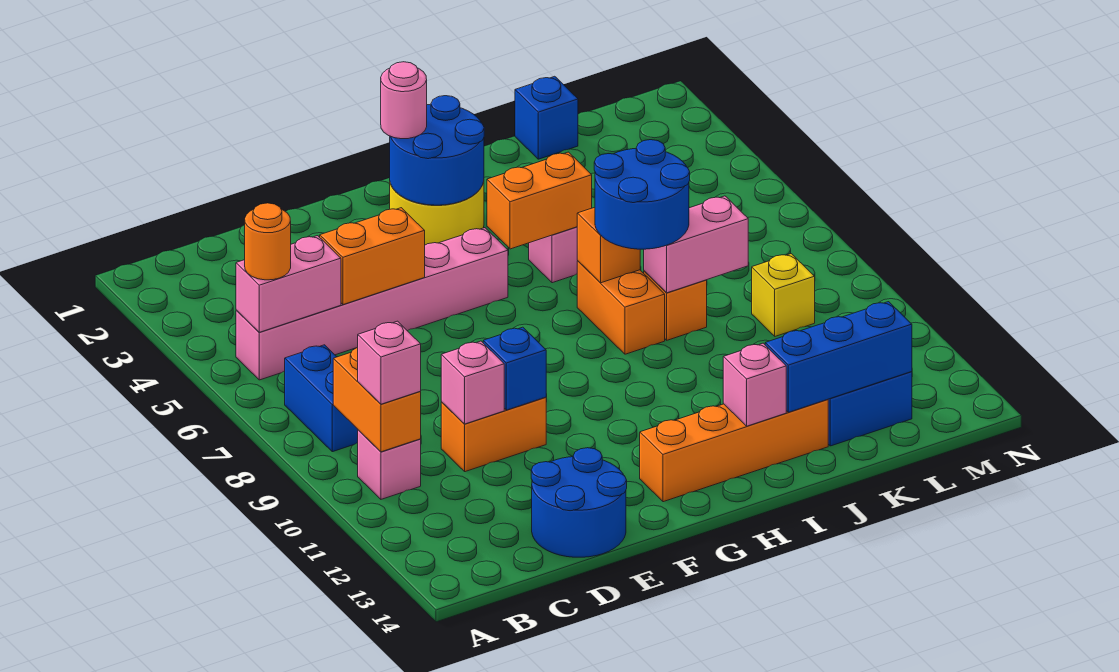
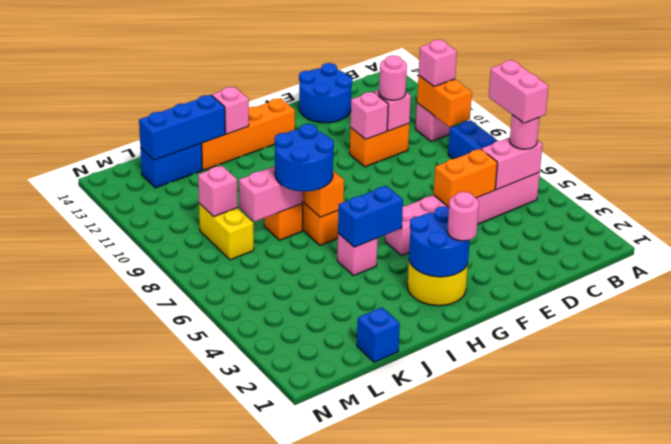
orange 1x1 round brick [245,203,291,280] -> pink 1x1 round brick [510,115,539,149]
none -> pink 1x2 brick [489,60,548,123]
none -> pink 1x1 round brick [379,56,407,100]
blue 1x1 brick [483,327,546,410] -> pink 1x1 brick [350,92,388,139]
orange 1x2 brick [487,152,592,249] -> blue 1x2 brick [338,186,403,247]
yellow 1x1 brick [752,254,815,336] -> yellow 1x2 brick [199,203,254,260]
none -> pink 1x1 brick [198,166,238,217]

